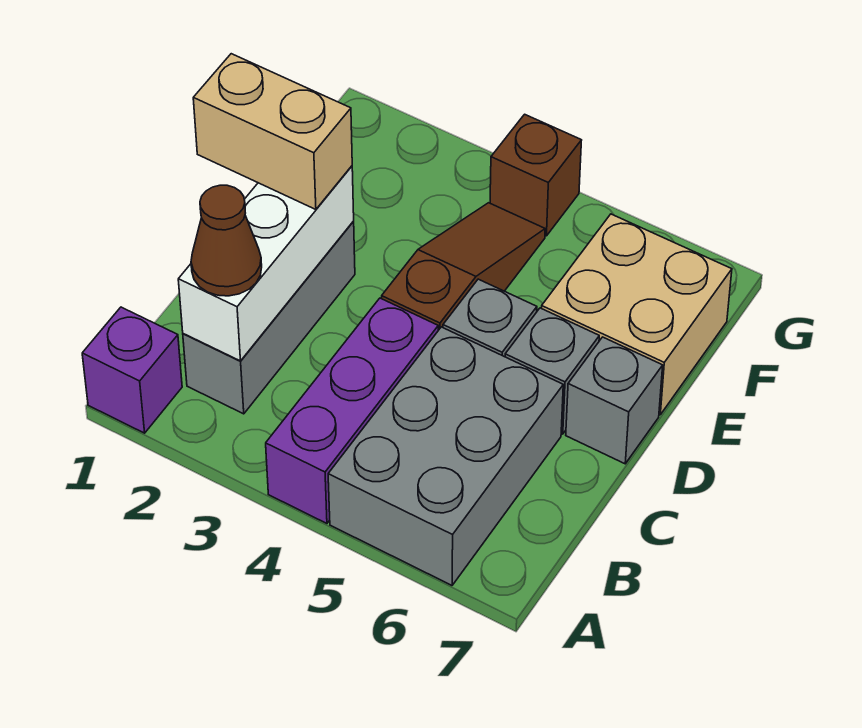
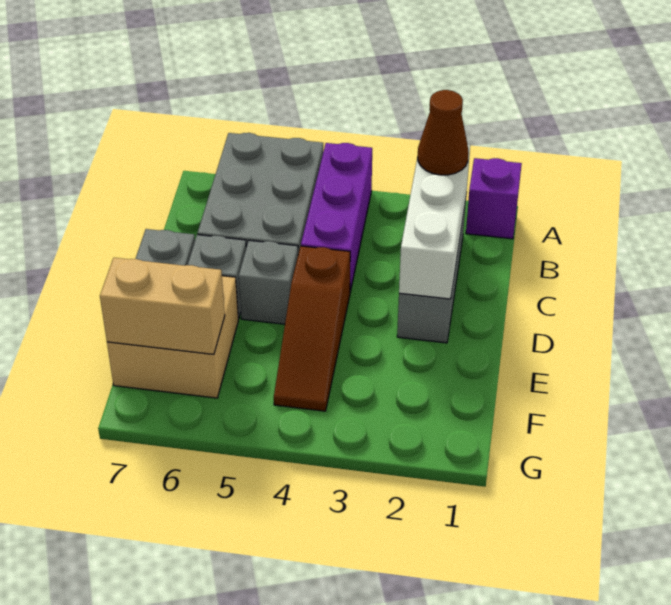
tan 1x2 brick [193,54,352,209] -> tan 1x2 brick moved to [100,258,225,354]
brown 1x1 brick [490,114,582,236] -> none

